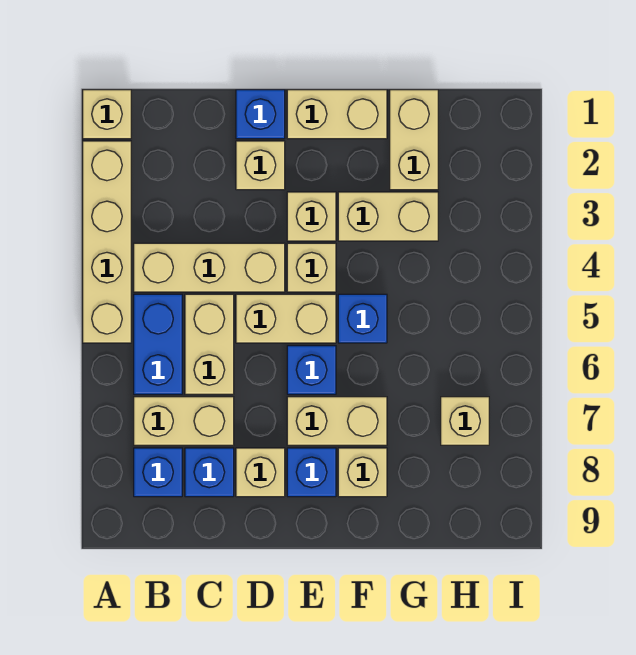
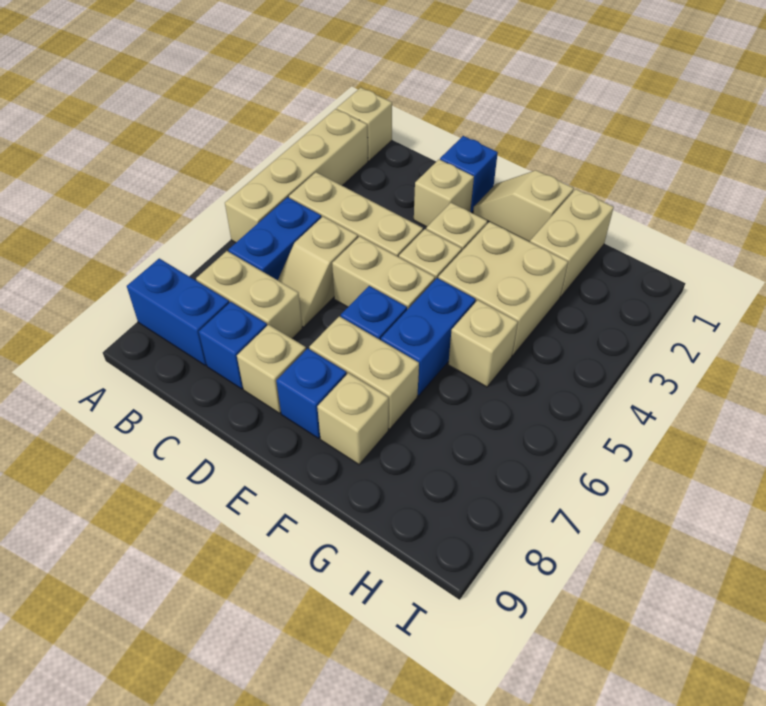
blue 1x1 brick [134,448,182,497] -> blue 1x2 brick [127,258,229,365]
tan 1x2 brick [185,294,234,394] -> tan 1x2 slope [278,217,358,327]
tan 1x2 brick [287,90,387,139] -> tan 1x2 slope [473,170,574,242]
tan 1x2 brick [338,192,438,241] -> tan 2x2 brick [438,222,568,355]
blue 1x1 brick [338,294,387,343] -> blue 1x2 brick [381,278,476,396]
tan 1x1 brick [441,397,489,445] -> tan 1x1 brick moved to [448,300,518,387]

